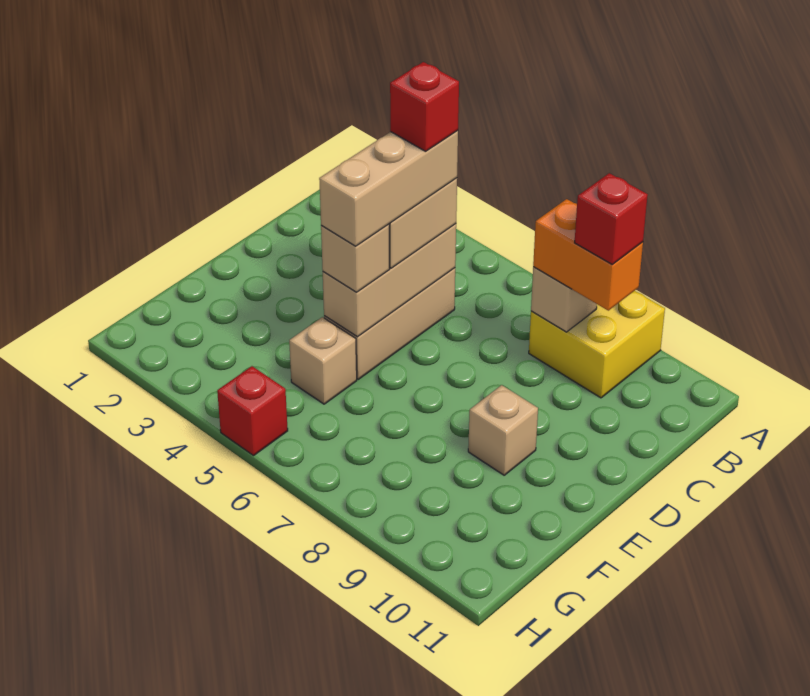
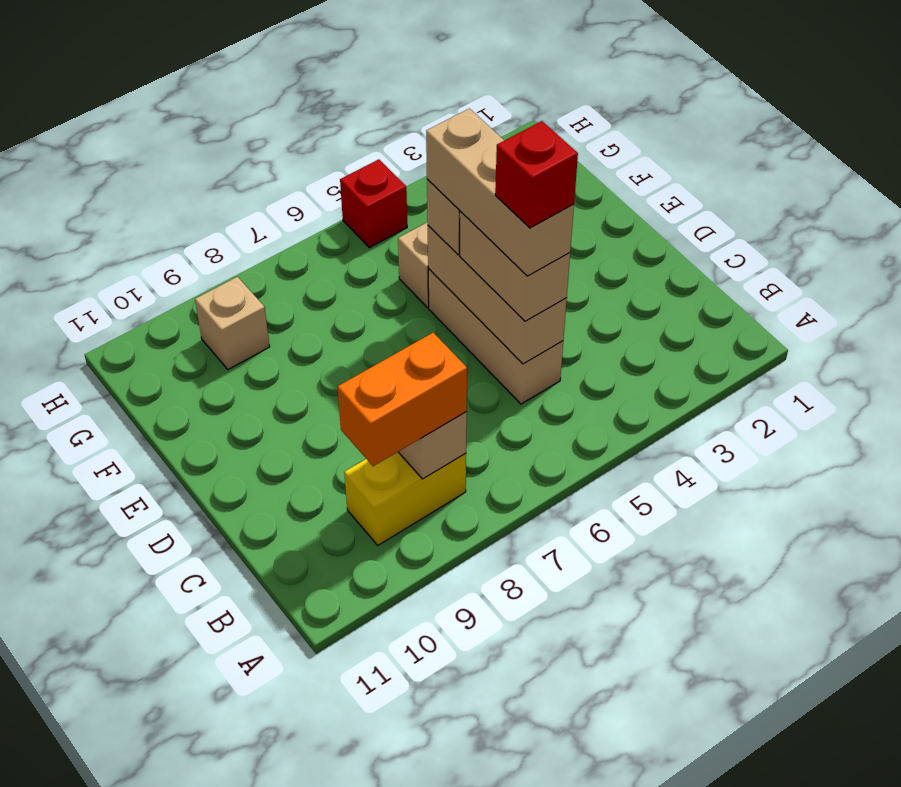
yellow 2x2 brick [529,291,665,398] -> yellow 1x2 brick [344,452,466,545]
red 1x1 brick [575,173,648,265] -> none
tan 1x1 brick [468,385,538,475] -> tan 1x1 brick moved to [195,277,270,369]

